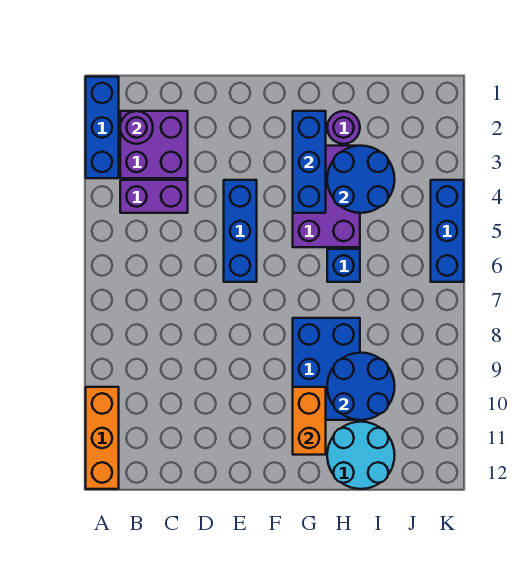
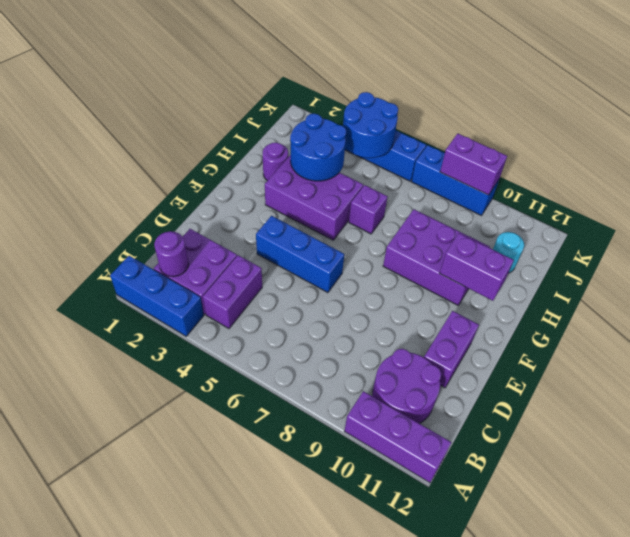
orange 1x3 brick [86,387,119,489] -> purple 1x3 brick [344,391,451,483]
none -> purple 2x2 round brick [372,349,441,423]
none -> purple 1x2 brick [424,311,479,388]
blue 1x3 brick [293,111,326,213] -> blue 1x3 brick moved to [411,145,499,216]
blue 2x3 brick [293,318,360,420] -> purple 2x3 brick [383,209,490,305]
orange 1x2 brick [293,387,326,455] -> purple 1x2 brick [440,233,514,301]
blue 1x1 brick [327,249,360,282] -> purple 1x1 brick [349,185,388,234]
blue 2x2 round brick [327,353,395,420] -> blue 2x2 round brick moved to [343,92,398,158]
cyan 2x2 round brick [327,422,395,489] -> cyan 1x1 round brick [493,232,524,273]
none -> purple 1x2 brick [440,134,507,195]

